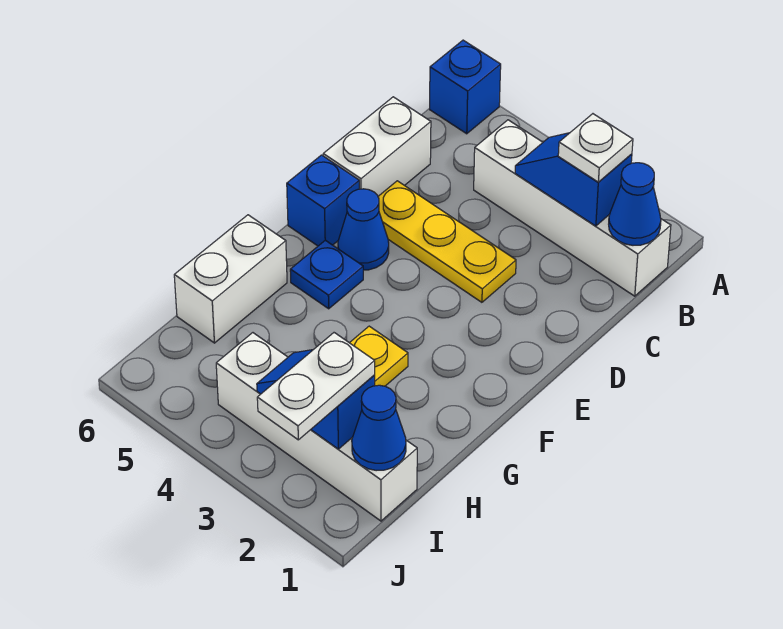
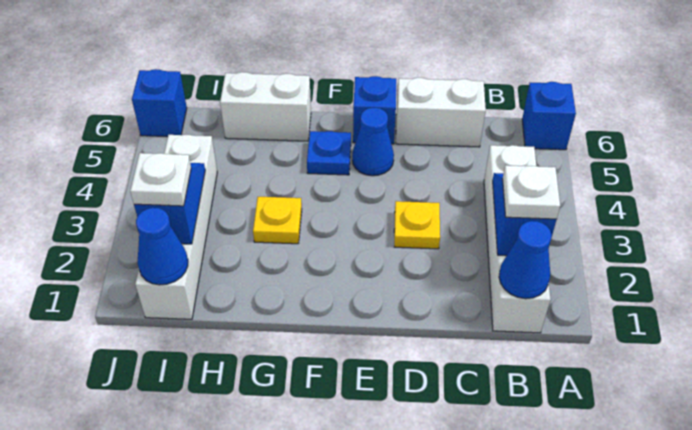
yellow 1x3 plate [378,181,516,302] -> yellow 1x1 plate [394,201,440,249]
white 1x2 plate [257,333,375,440] -> white 1x1 plate [130,153,191,206]
none -> blue 1x1 brick [132,69,187,137]

